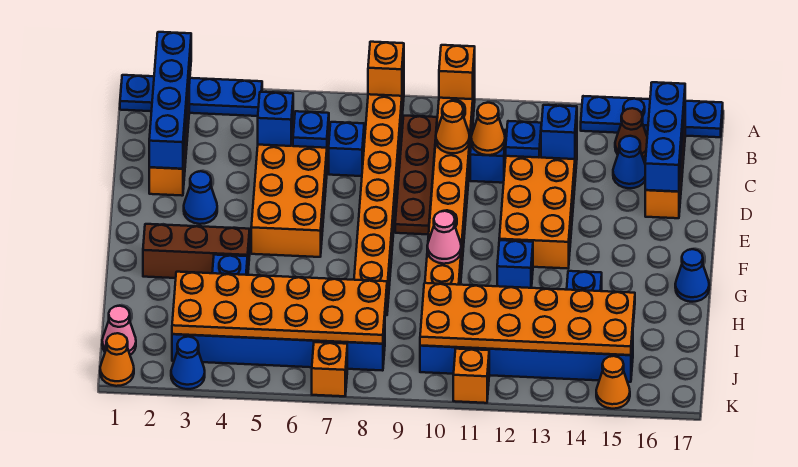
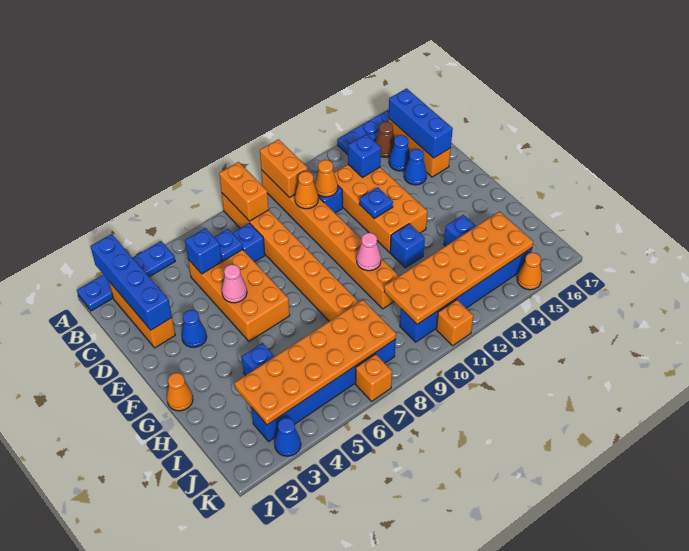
orange 1x1 brick [368,42,404,96] -> orange 1x2 brick [219,162,269,221]
orange 1x1 brick [439,45,475,99] -> orange 1x2 brick [260,139,308,198]
brown 1x4 plate [395,116,437,234] -> none
blue 1x1 plate [506,121,541,157] -> blue 1x1 plate moved to [359,187,393,219]
brown 1x3 brick [143,224,250,278] -> none
blue 1x1 cone [675,249,709,302] -> blue 1x1 cone moved to [404,149,427,185]
pink 1x1 cone [102,306,136,355] -> pink 1x1 cone moved to [222,264,247,303]
orange 1x1 cone [100,333,134,386] -> orange 1x1 cone moved to [167,373,193,411]

